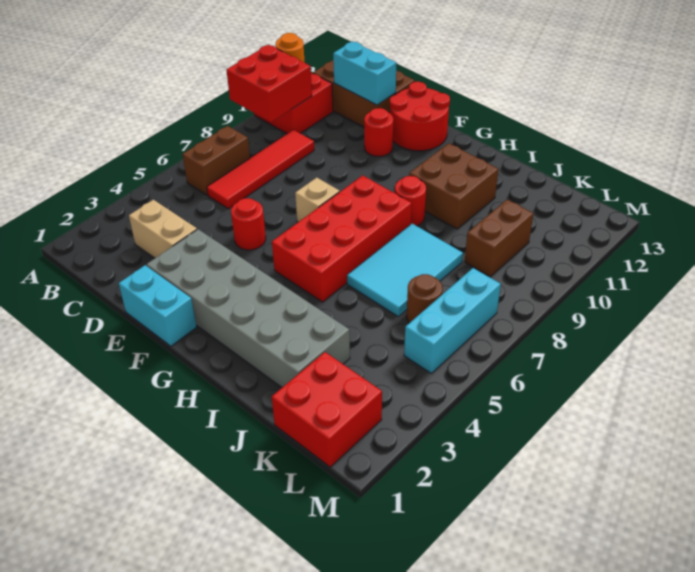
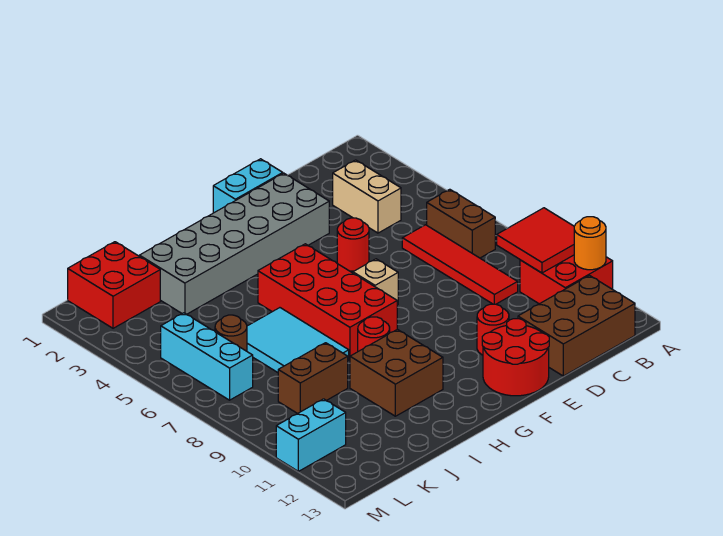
red 2x2 brick [227,45,312,122] -> red 2x2 tile [497,208,574,273]
tan 1x2 brick [129,200,197,258] -> tan 1x2 brick turned to [333,160,401,233]
cyan 1x2 brick [333,41,396,105] -> cyan 1x2 brick moved to [276,399,346,471]
brown 1x2 brick [465,200,533,277] -> brown 1x2 brick turned to [278,343,348,414]

